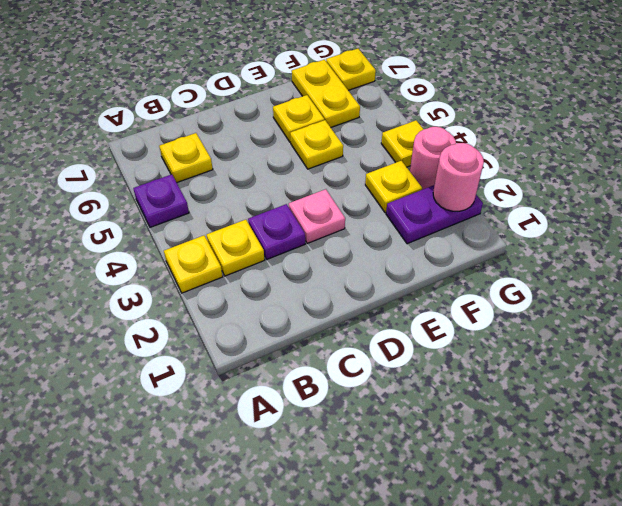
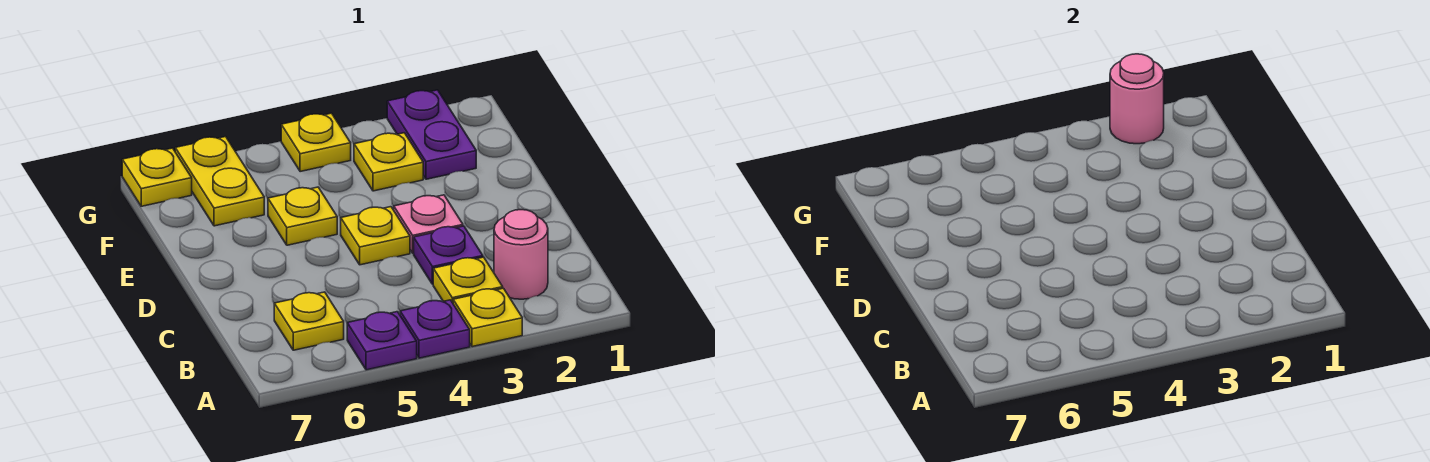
none -> purple 1x1 plate [400,300,470,358]
yellow 1x1 plate [273,95,324,142] -> yellow 1x1 plate moved to [341,207,410,265]
yellow 1x2 plate [292,60,360,127] -> yellow 1x2 plate turned to [175,137,264,226]
pink 1x1 round brick [410,127,456,190] -> pink 1x1 round brick moved to [494,210,548,299]

